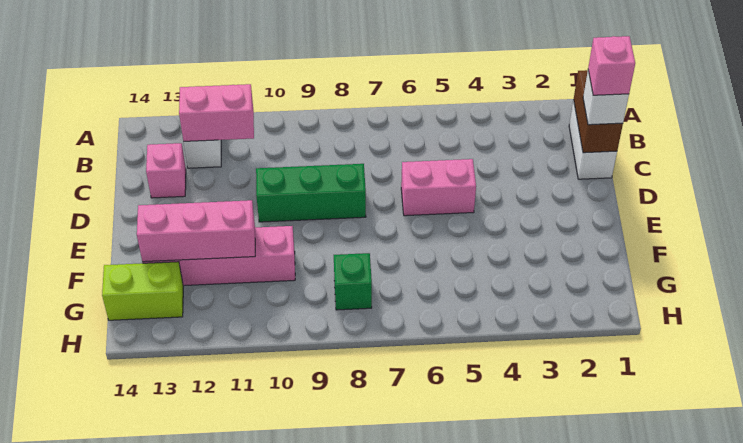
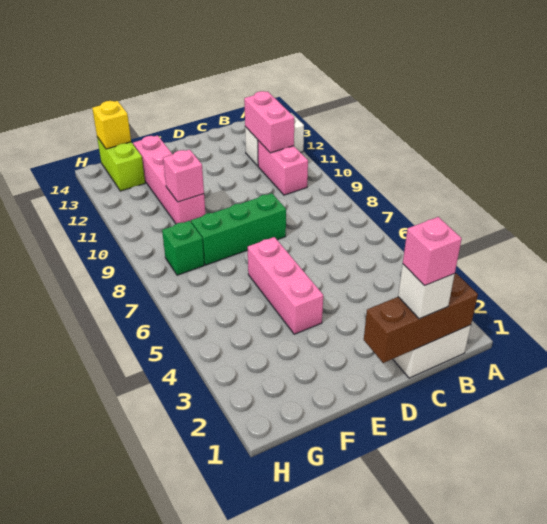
brown 1x2 brick [574,70,623,153] -> brown 1x3 brick [364,273,478,363]
pink 1x1 brick [146,143,186,198] -> pink 1x1 brick moved to [163,150,204,202]
pink 1x2 brick [401,159,476,216] -> pink 1x2 brick moved to [258,140,308,195]
green 1x3 brick [256,164,366,222] -> green 1x3 brick turned to [191,193,286,265]
pink 1x3 brick [137,200,255,262] -> pink 1x3 brick moved to [248,237,323,334]
none -> yellow 1x1 brick [92,101,131,149]

